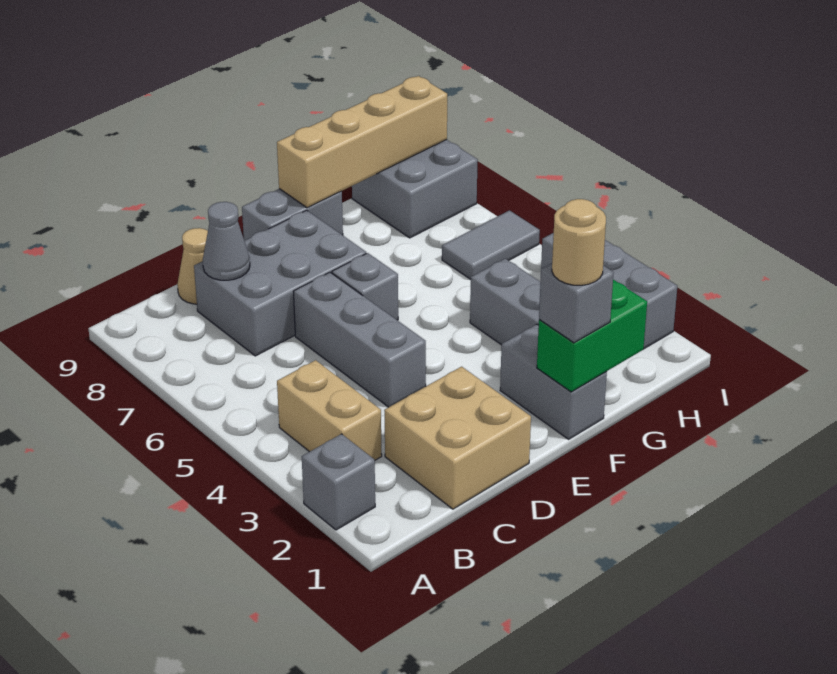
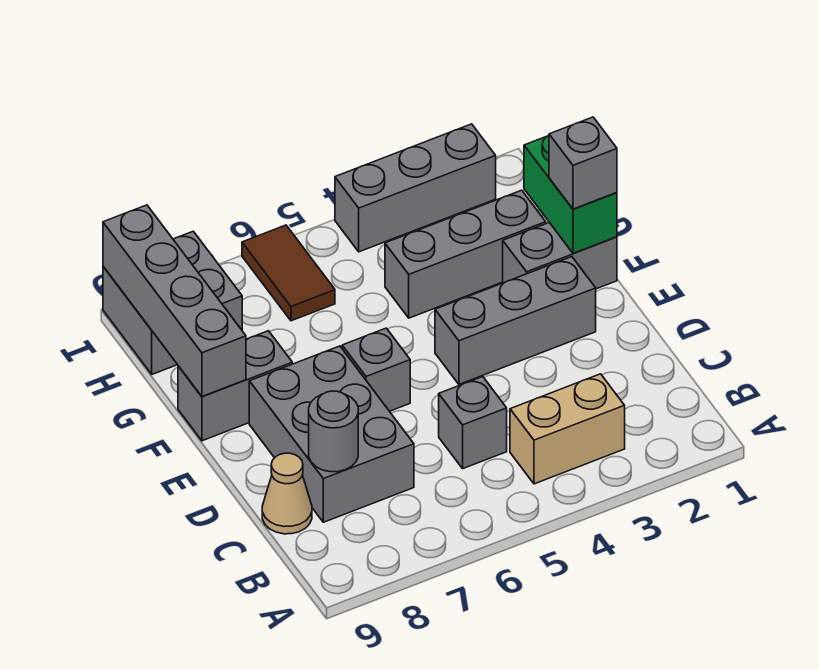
grey 1x1 brick [302,434,375,530] -> grey 1x1 brick moved to [439,377,507,468]
tan 2x2 brick [384,367,531,509] -> none
grey 1x1 cone [203,202,250,280] -> grey 1x1 round brick [309,391,358,472]
grey 1x3 brick [293,272,426,407] -> grey 1x3 brick moved to [435,257,596,384]
grey 1x2 brick [242,189,343,241] -> grey 1x2 brick turned to [178,331,292,441]
tan 1x1 round brick [552,199,606,285] -> none
tan 1x4 brick [277,76,447,208] -> grey 1x4 brick [103,205,246,396]
grey 1x2 tile [442,210,540,279] -> brown 1x2 tile [242,225,335,321]

